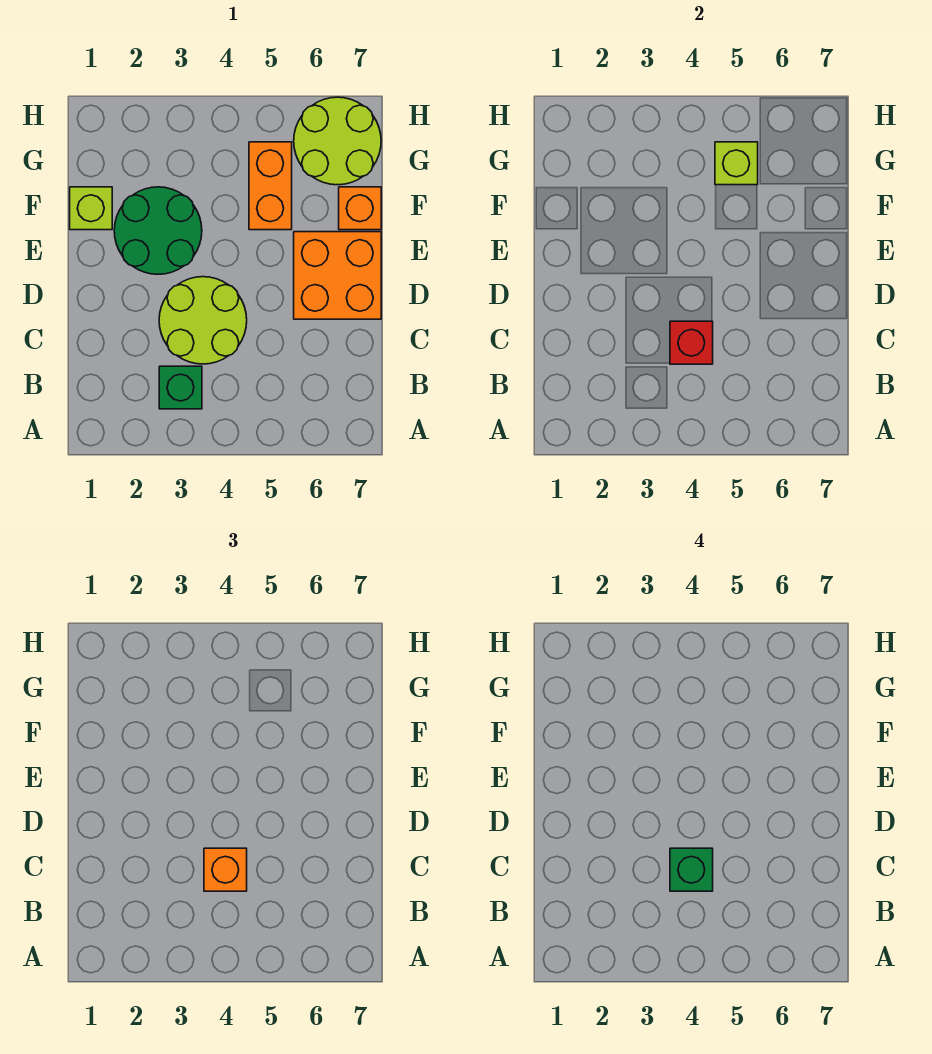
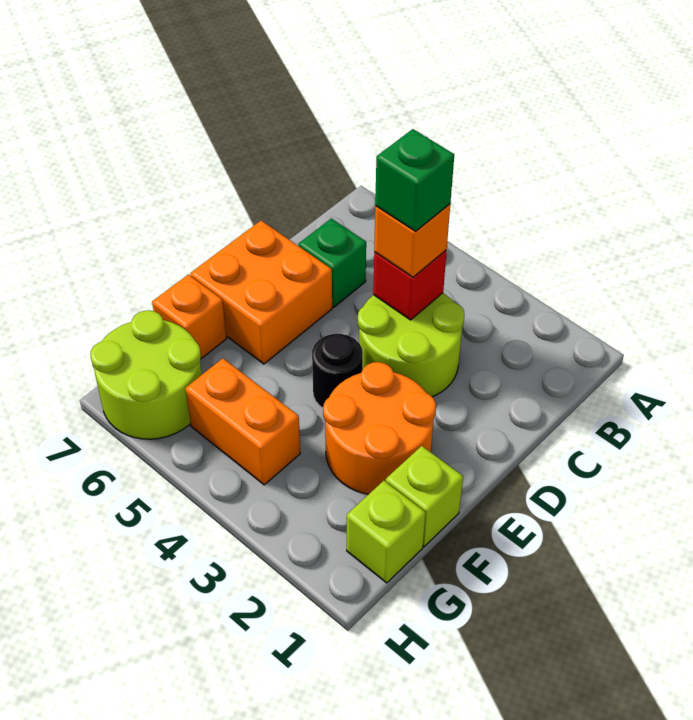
green 1x1 brick [159,366,202,409] -> green 1x1 brick moved to [298,218,366,307]
green 2x2 round brick [114,187,202,274] -> orange 2x2 round brick [323,362,436,494]
none -> black 1x1 round brick [312,334,363,408]
orange 1x2 brick [249,142,292,230] -> orange 1x2 brick turned to [185,358,300,485]
lime 1x1 brick [715,142,758,185] -> lime 1x1 brick moved to [347,481,426,583]

